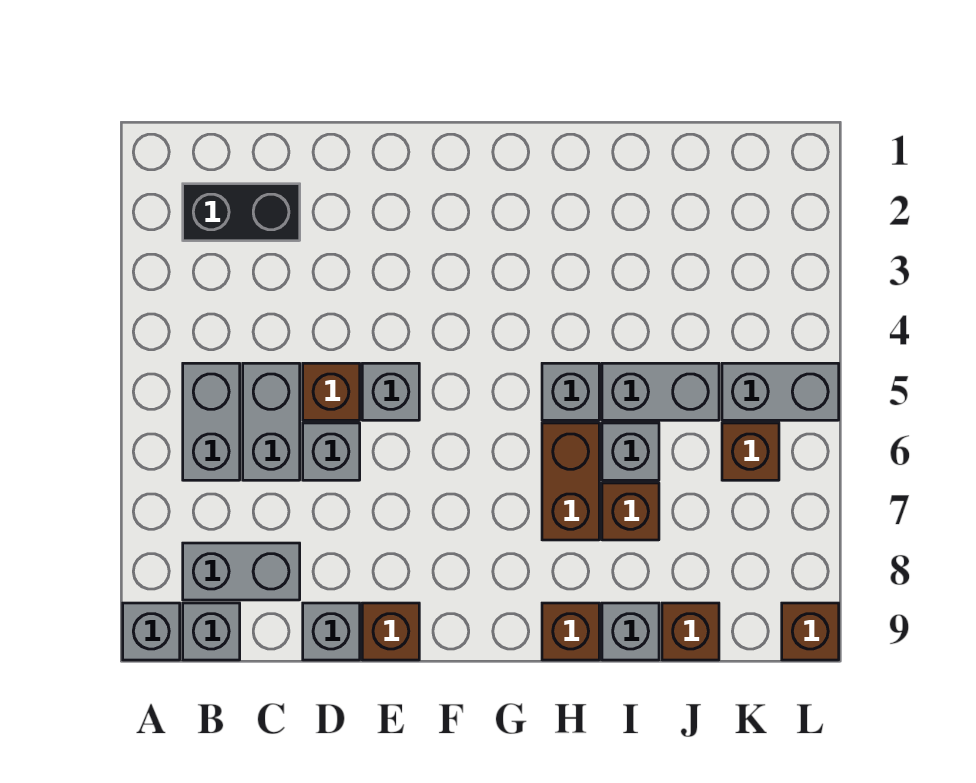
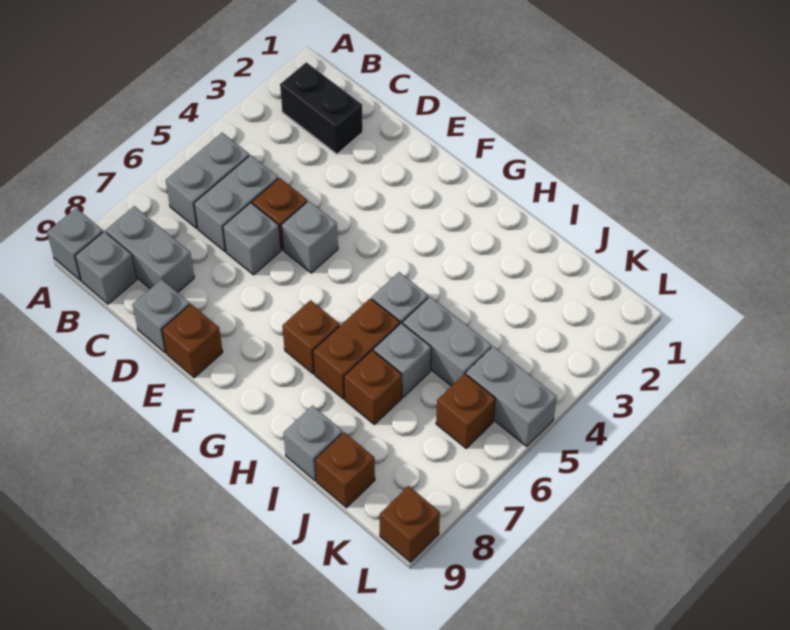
brown 1x1 brick [542,603,599,660] -> brown 1x1 brick moved to [282,300,340,374]

